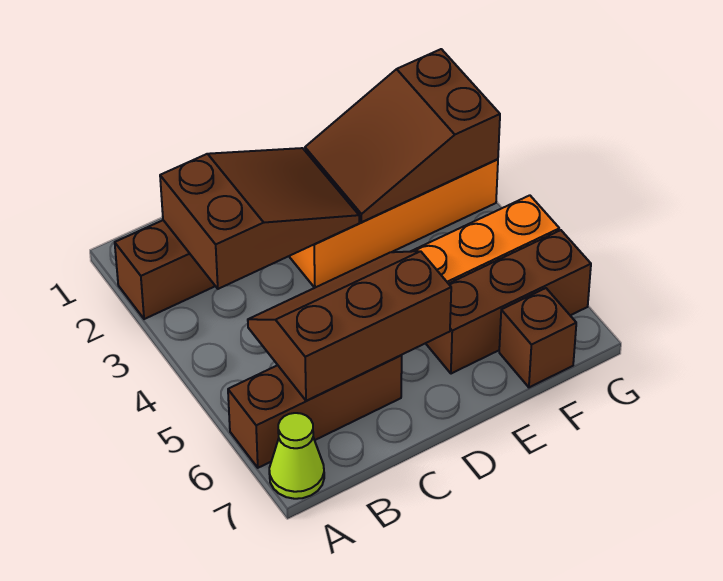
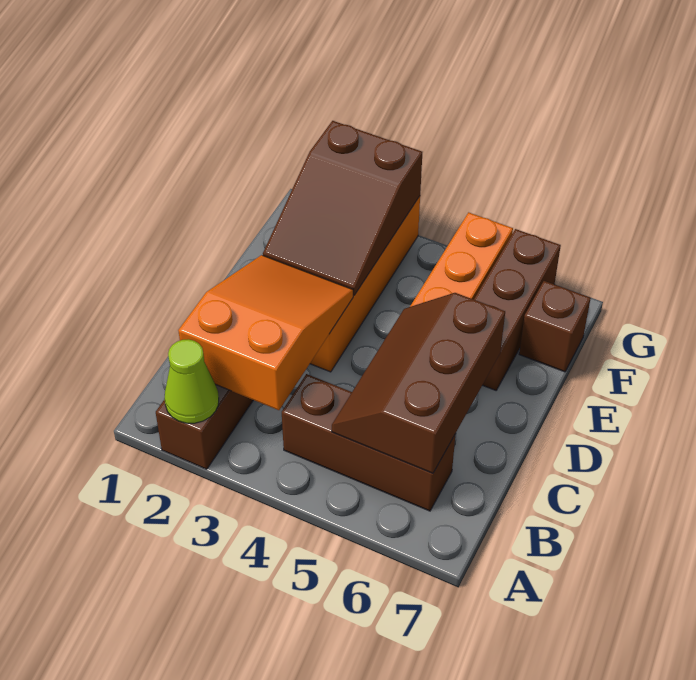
brown 1x3 brick [228,355,402,468] -> brown 1x3 brick turned to [282,374,456,511]
lime 1x1 cone [269,413,324,499] -> lime 1x1 cone moved to [164,339,219,423]
brown 2x3 slope [160,148,359,289] -> orange 2x3 slope [178,255,353,410]

